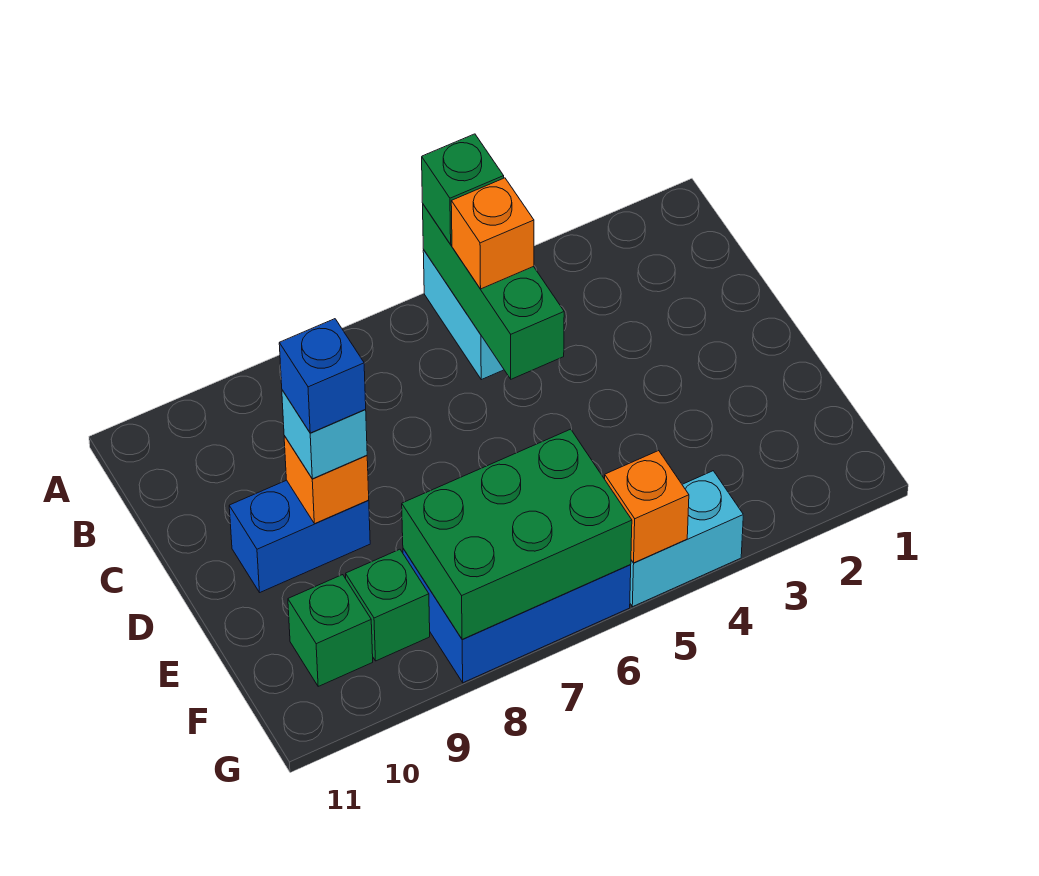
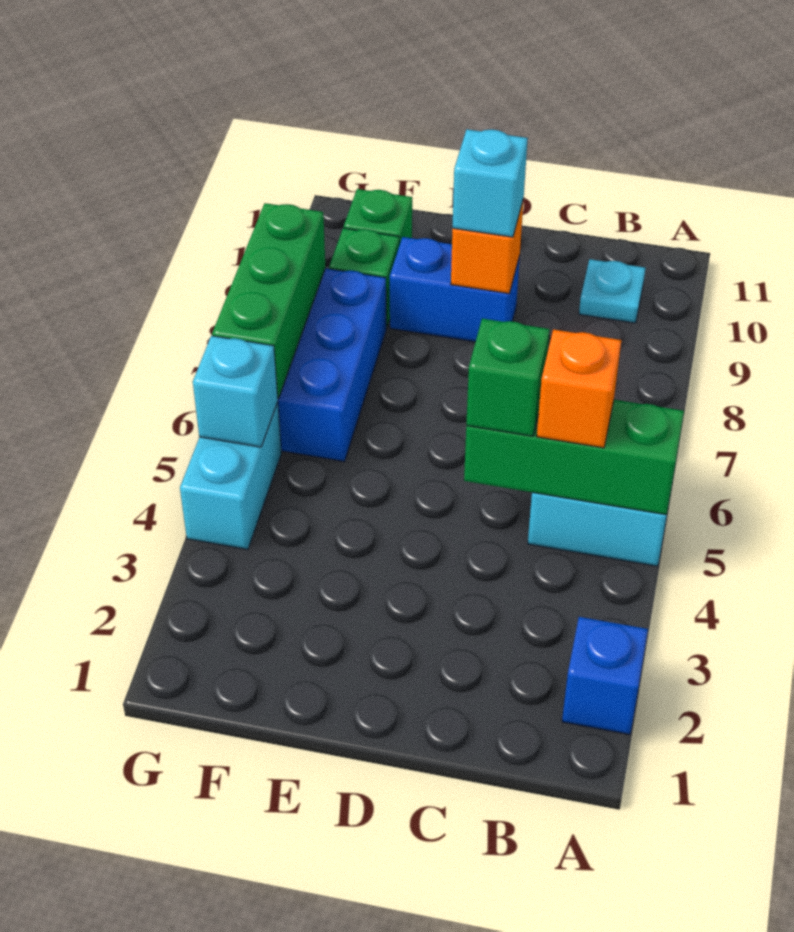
green 1x1 brick [422,134,504,244] -> green 1x1 brick moved to [466,319,550,436]
none -> cyan 1x1 plate [579,259,645,323]
blue 1x2 brick [229,480,370,592] -> blue 1x2 brick turned to [390,237,520,342]
blue 1x1 brick [279,319,366,433] -> blue 1x1 brick moved to [562,617,648,734]
green 2x3 brick [402,429,632,639] -> green 1x3 brick [212,203,326,399]
orange 1x1 brick [605,451,689,563] -> cyan 1x1 brick [193,336,278,447]

